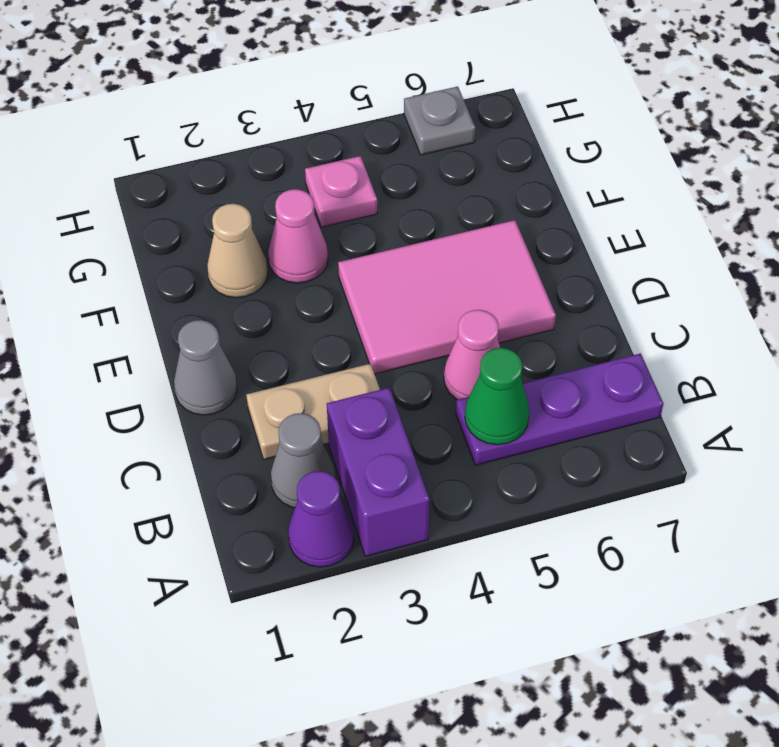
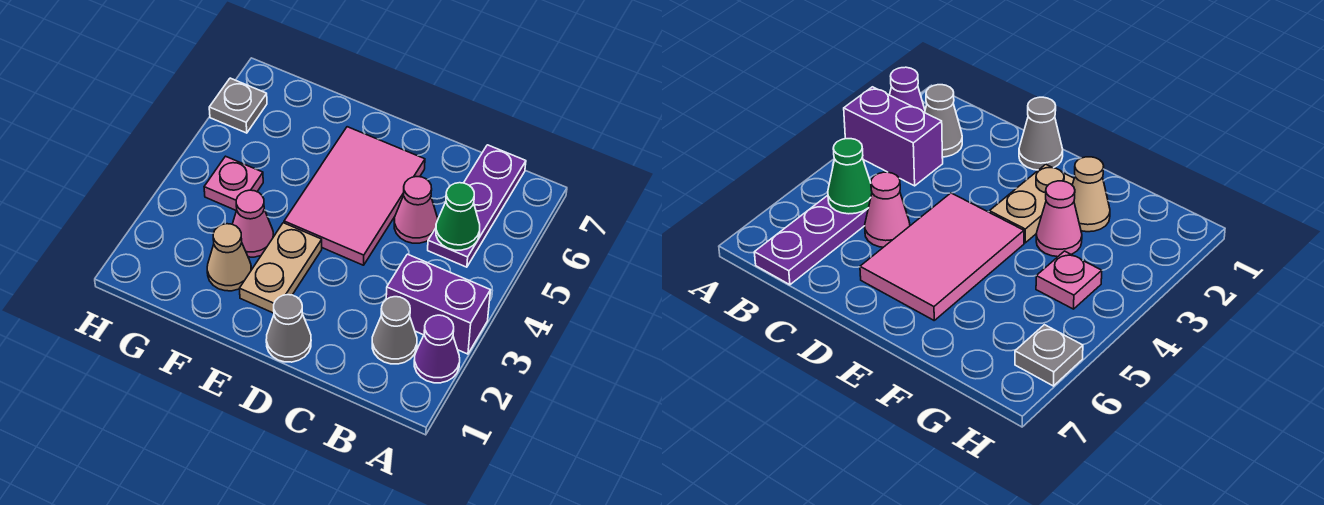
tan 1x2 plate [246,364,380,459] -> tan 1x2 plate moved to [239,223,322,313]

